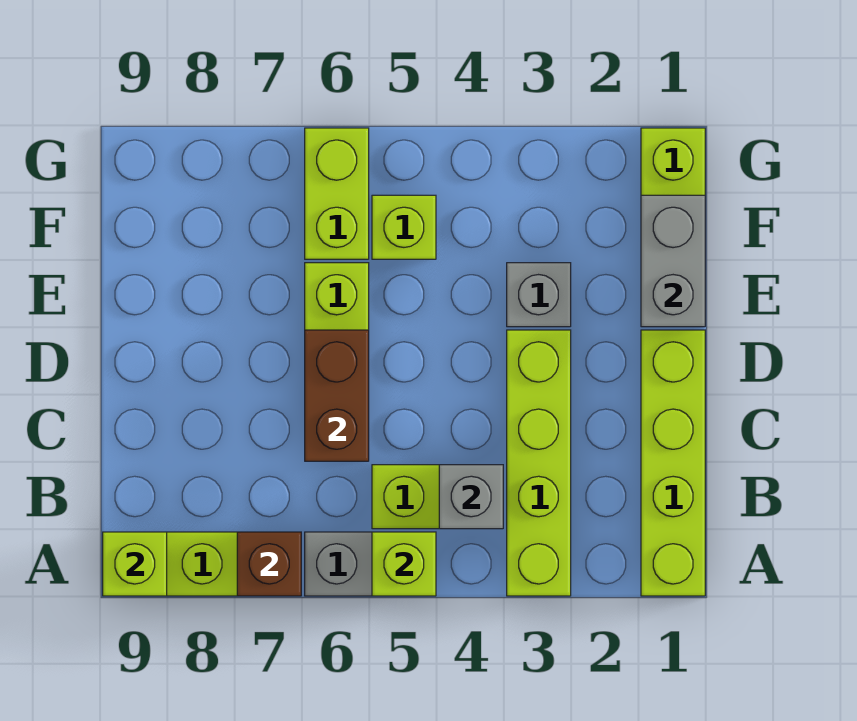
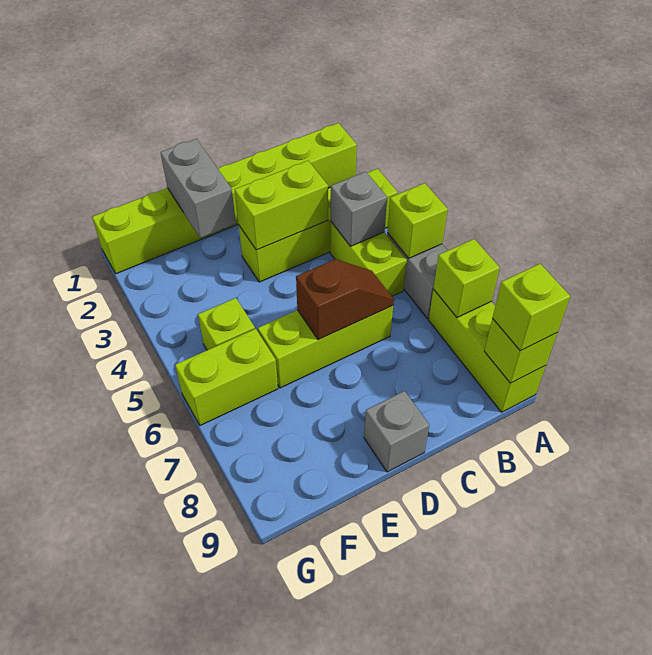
brown 1x1 brick [237,532,301,596] -> lime 1x1 brick [433,239,500,317]
none -> lime 1x1 brick [492,264,570,351]
none -> lime 1x2 brick [235,161,328,250]
brown 1x2 brick [305,330,369,461] -> brown 1x2 slope [296,259,394,340]
grey 1x2 brick [641,195,705,327] -> grey 1x2 brick turned to [161,139,236,238]
grey 1x1 brick [507,263,571,327] -> grey 1x1 brick moved to [364,391,429,472]

